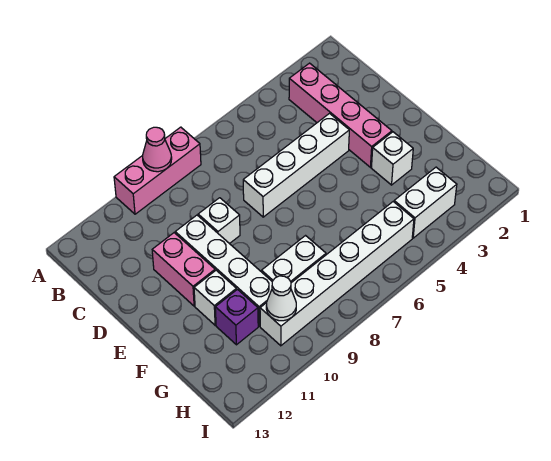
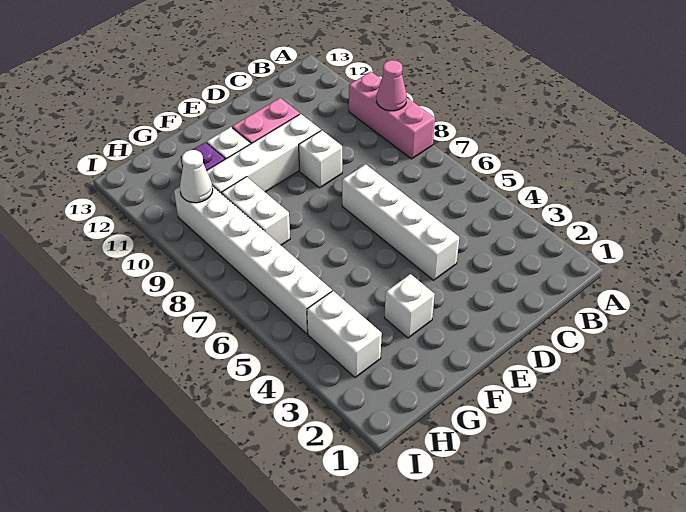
pink 1x4 brick [289,63,392,167] -> none

